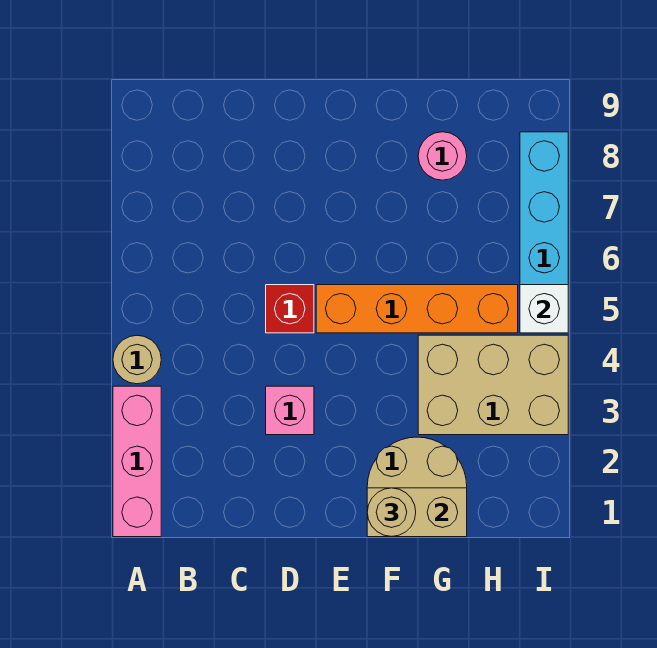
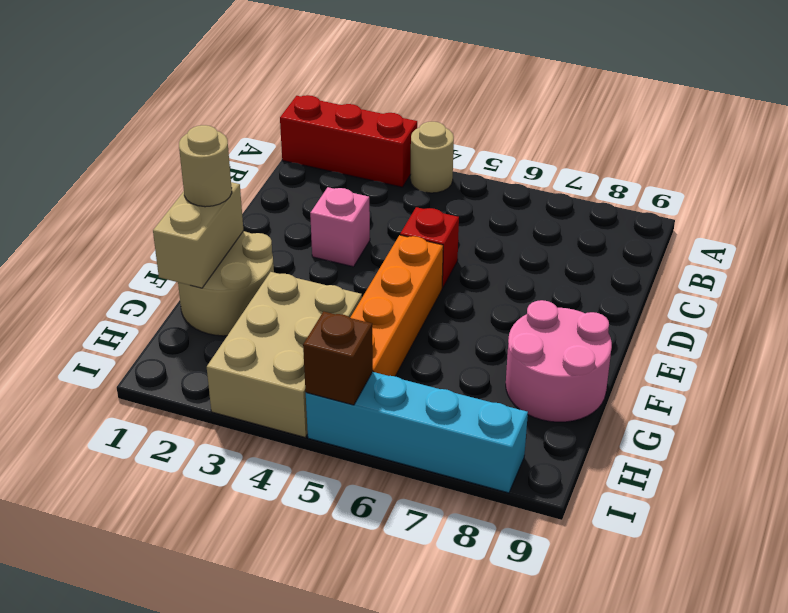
pink 1x3 brick [113,386,161,537] -> red 1x3 brick [280,95,417,187]
pink 1x1 round brick [418,132,467,180] -> pink 2x2 round brick [506,300,612,422]
white 1x1 brick [520,285,568,333] -> brown 1x1 brick [303,311,373,405]

